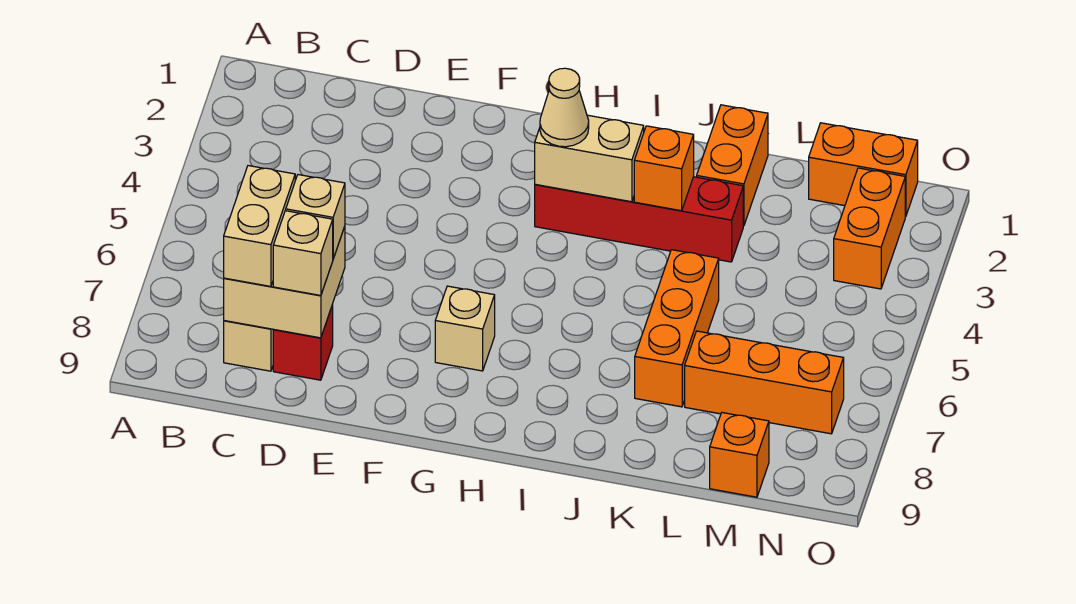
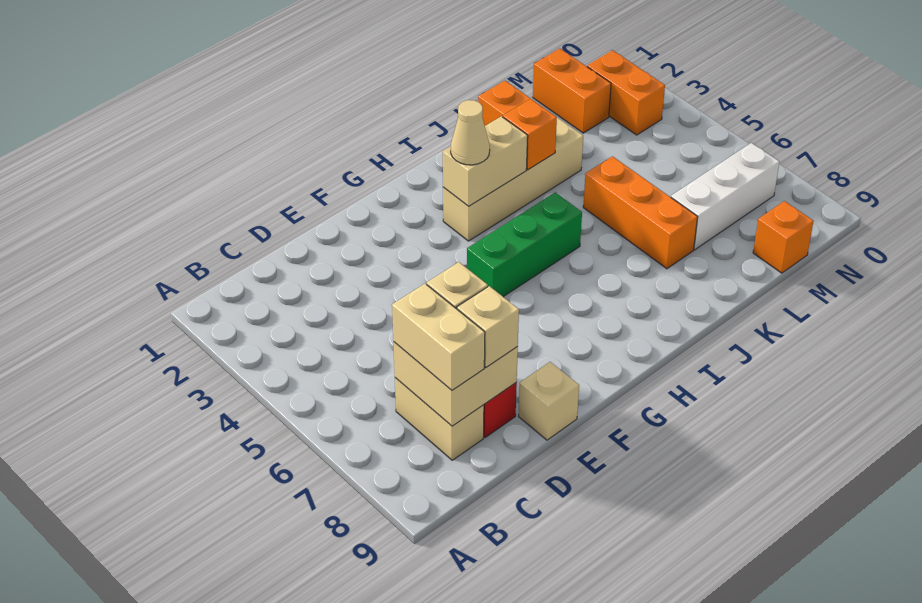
none -> green 1x3 brick [467,192,582,297]
tan 1x1 brick [435,286,495,371] -> tan 1x1 brick moved to [519,362,579,440]
red 1x4 brick [535,177,743,262] -> tan 1x4 brick [443,118,583,241]
orange 1x3 brick [685,331,844,434] -> white 1x3 brick [671,143,779,250]
orange 1x2 brick [809,123,918,217] -> orange 1x2 brick turned to [533,48,611,133]

